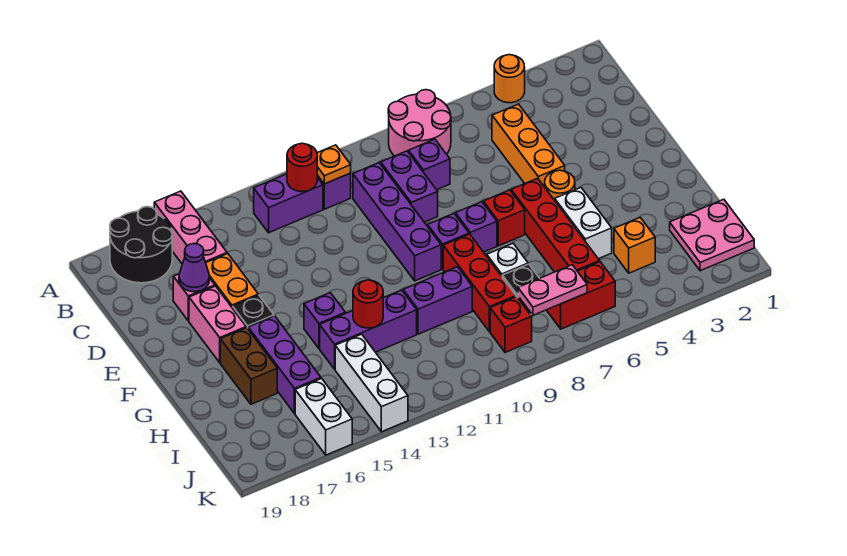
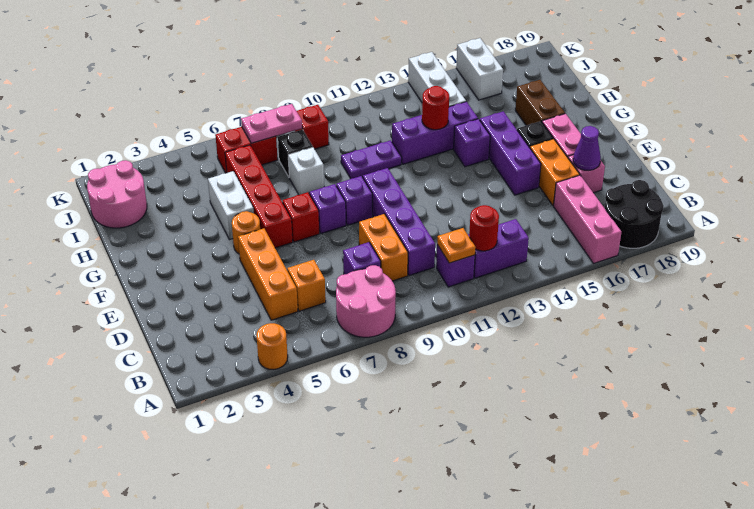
purple 1x2 brick [381,151,438,222] -> orange 1x2 brick [359,214,408,281]
red 1x3 brick [443,234,516,332] -> none
purple 1x3 brick [248,316,321,414] -> purple 1x3 brick moved to [480,111,541,195]
purple 1x2 brick [403,267,472,334] -> purple 1x2 plate [341,140,402,179]
pink 2x2 plate [670,199,754,271] -> pink 2x2 round brick [87,160,147,228]
orange 1x1 brick [614,218,655,273] -> orange 1x1 brick moved to [287,260,326,311]

